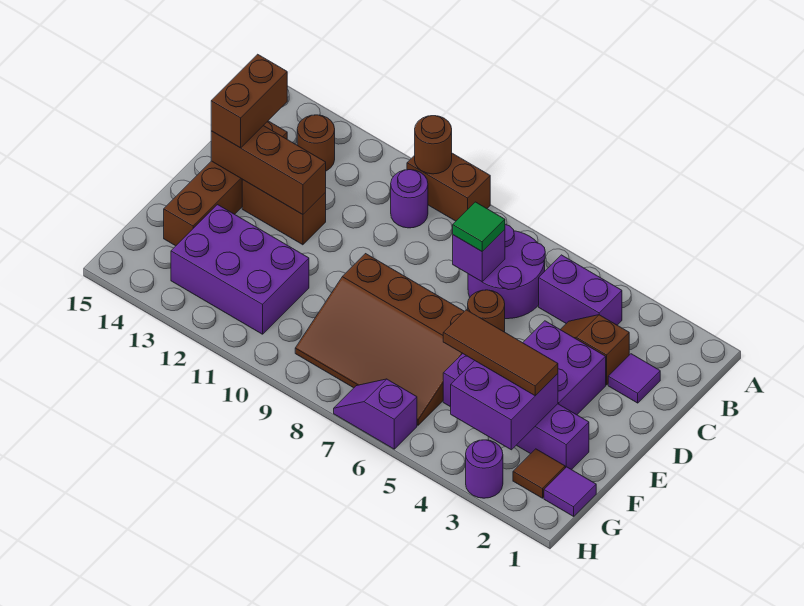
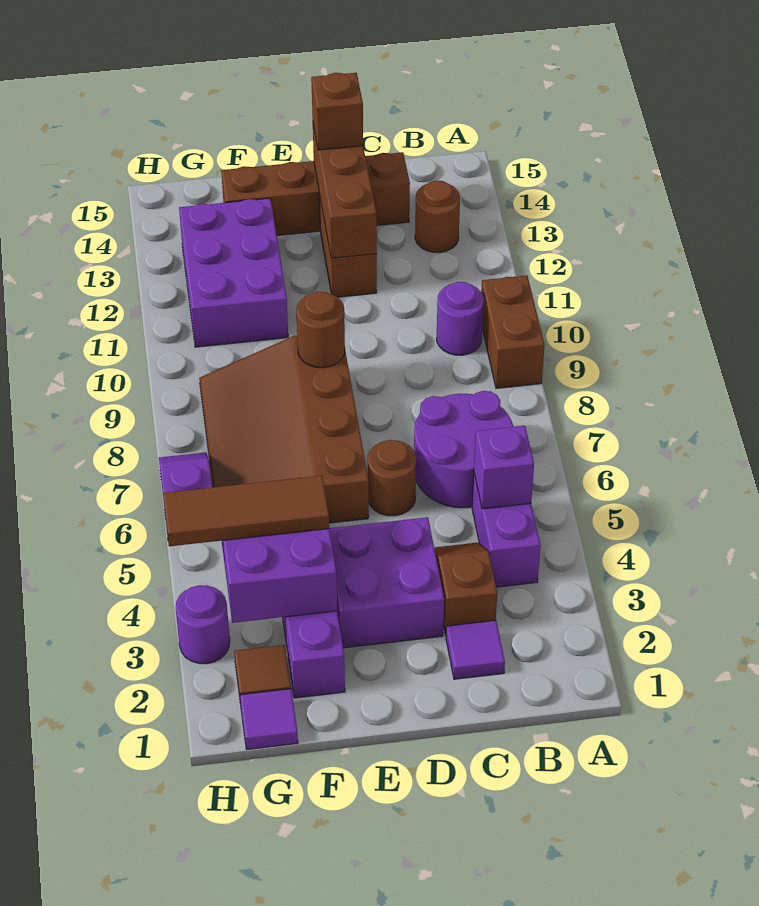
brown 1x1 round brick [415,116,452,174] -> brown 1x1 round brick moved to [296,291,345,368]
purple 1x1 brick [453,230,505,282] -> purple 1x1 brick moved to [474,426,534,509]
green 1x1 tile [453,202,505,252] -> none
brown 1x2 brick [211,54,287,148] -> brown 1x1 brick [311,73,363,150]
brown 1x3 tile [443,310,558,396] -> brown 1x3 tile turned to [163,476,329,546]

